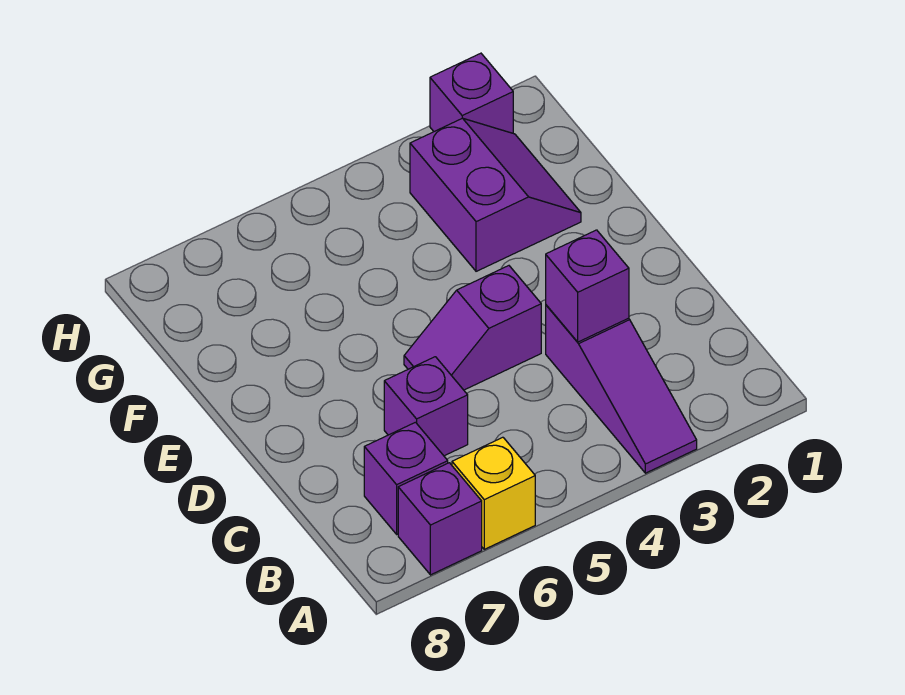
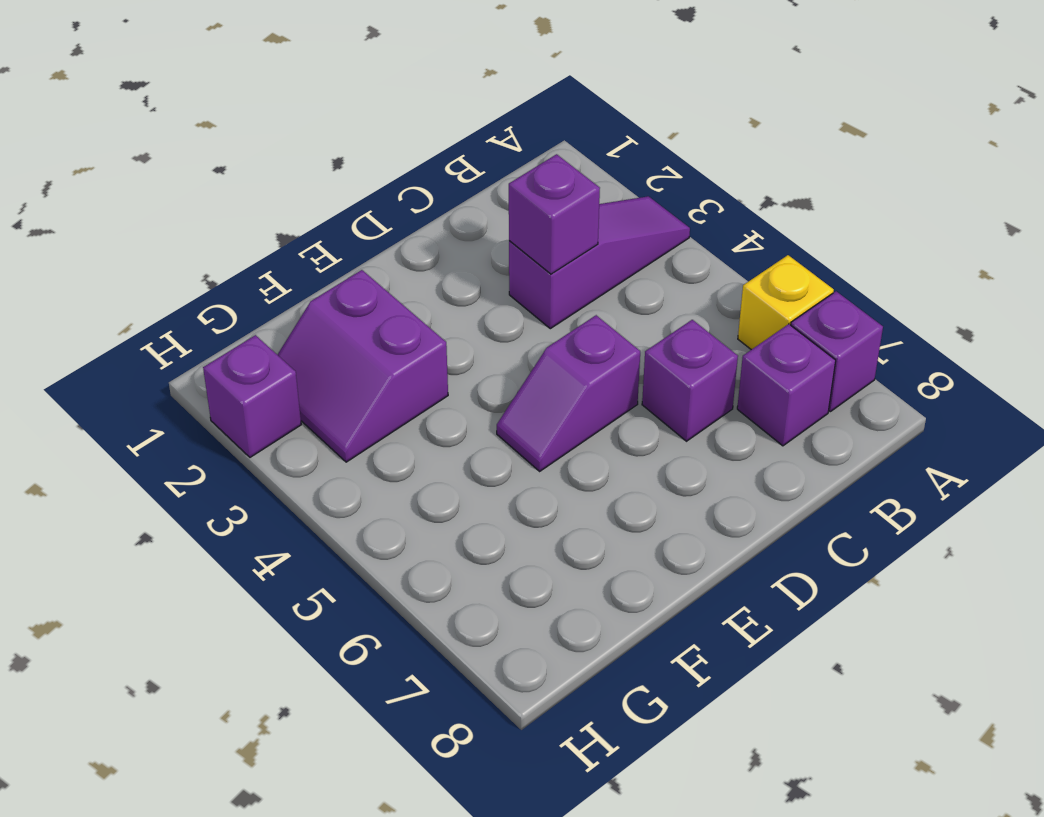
purple 1x2 slope [404,266,541,390] -> purple 1x2 slope turned to [497,315,640,471]
purple 2x2 slope [410,118,581,271] -> purple 2x2 slope turned to [278,270,448,462]

